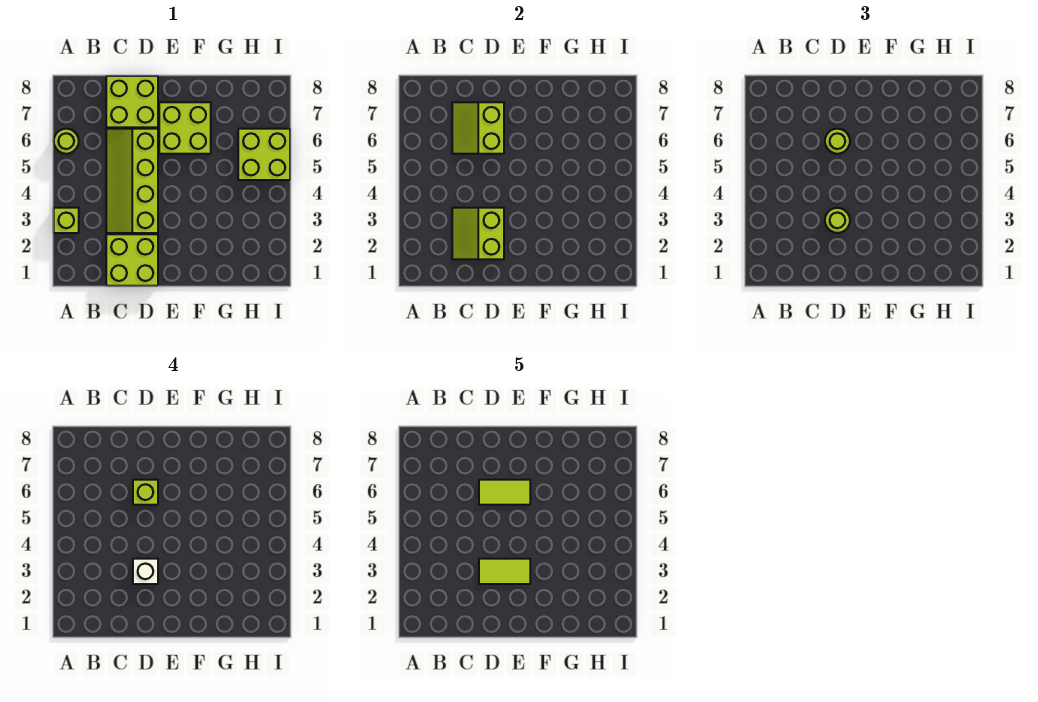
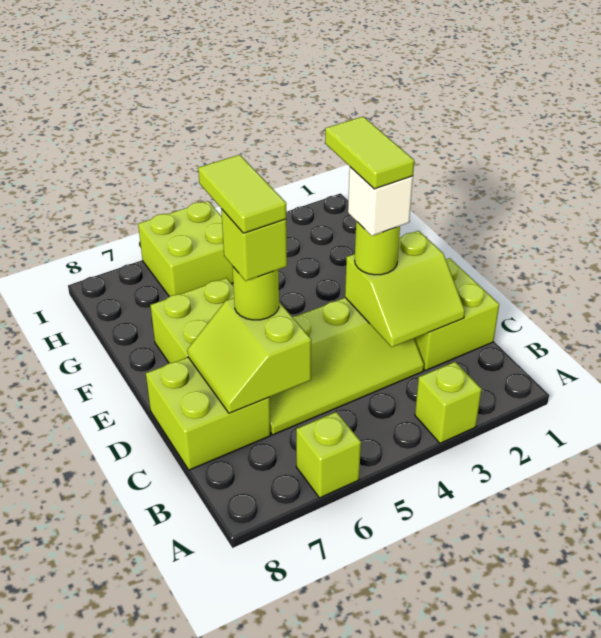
lime 1x1 round brick [54,129,79,154] -> lime 1x1 brick [296,412,361,498]
lime 2x2 slope [452,102,504,154] -> lime 2x2 slope turned to [187,298,311,413]

